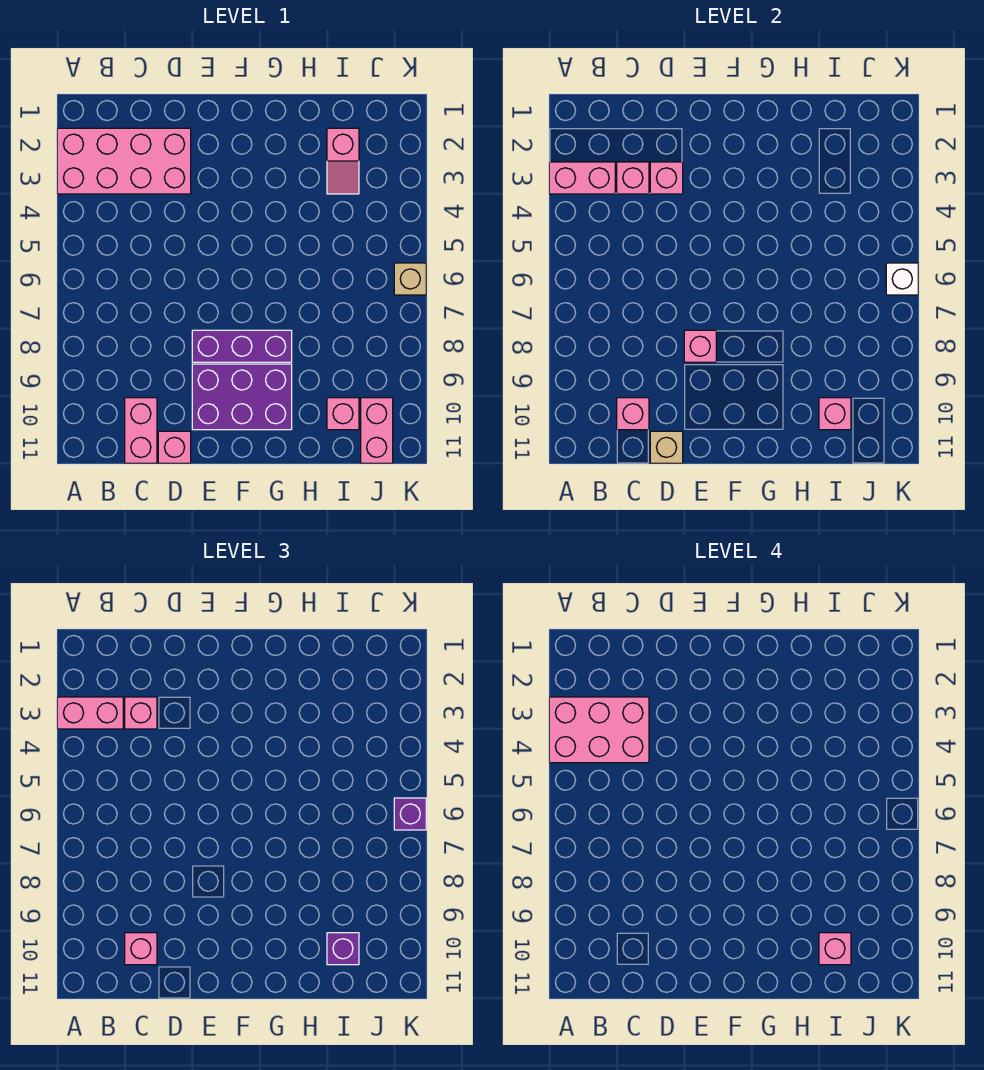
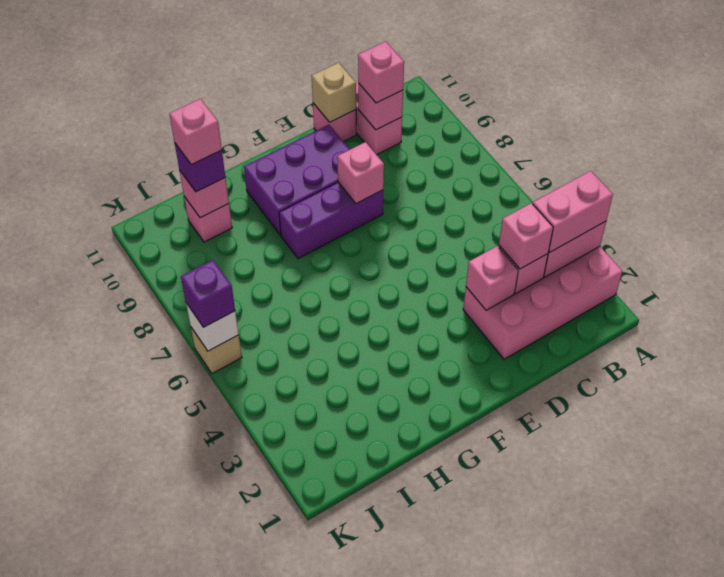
pink 2x3 brick [549,697,649,763] -> none
pink 1x2 slope [327,128,359,194] -> none
pink 1x2 brick [361,398,393,463] -> none

